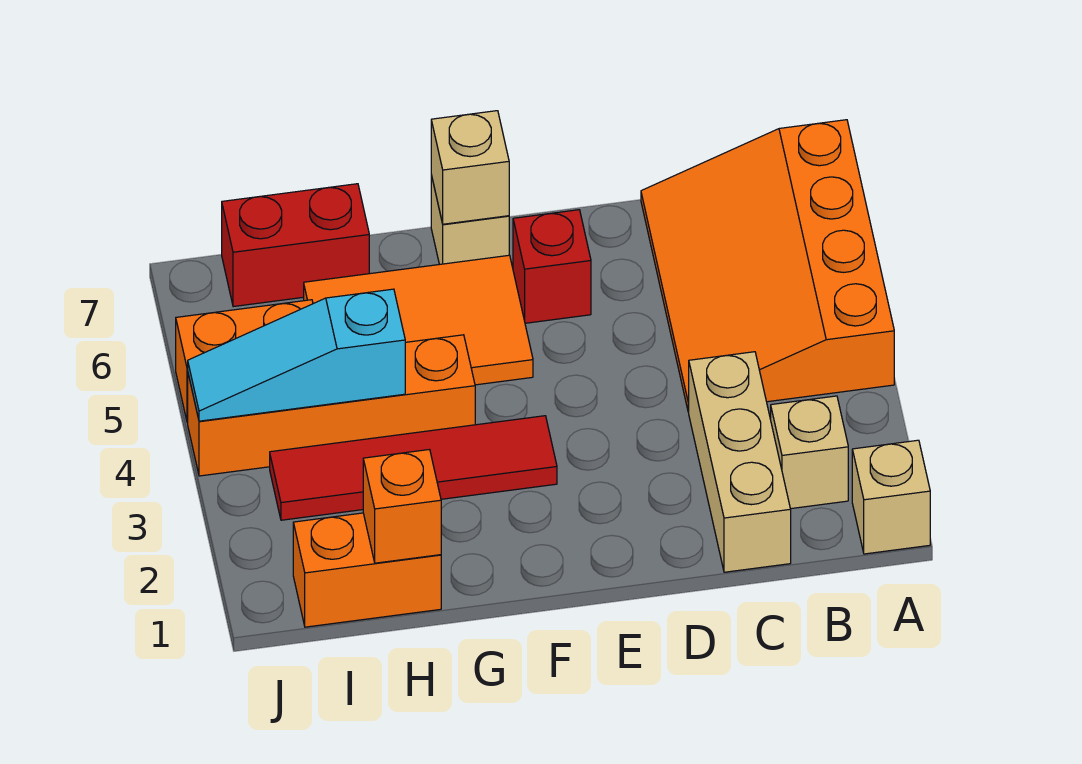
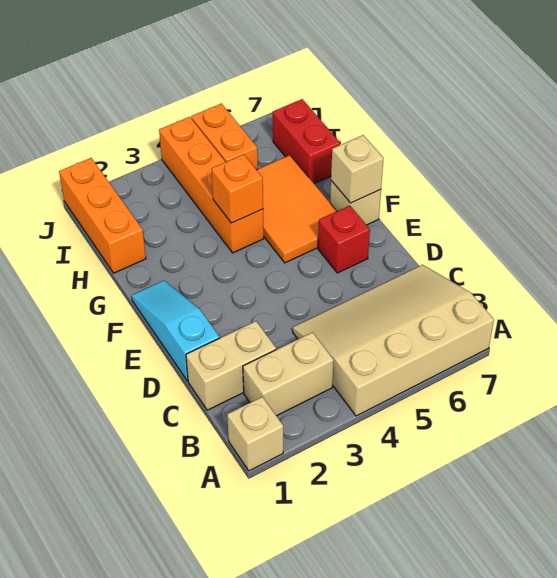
orange 3x4 slope [641,120,894,412] -> tan 3x4 slope [293,265,494,416]
tan 1x1 brick [771,396,848,509] -> tan 1x2 brick [243,332,334,416]
tan 1x3 brick [689,352,791,572] -> tan 1x2 brick [186,321,276,410]
red 1x4 tile [270,416,557,520] -> none
orange 1x2 brick [293,513,441,627] -> orange 1x3 brick [59,158,146,273]
orange 1x1 brick [363,450,441,563] -> orange 1x1 brick moved to [212,154,263,223]
cyan 1x3 slope [188,289,405,421] -> cyan 1x3 slope moved to [132,280,220,381]

